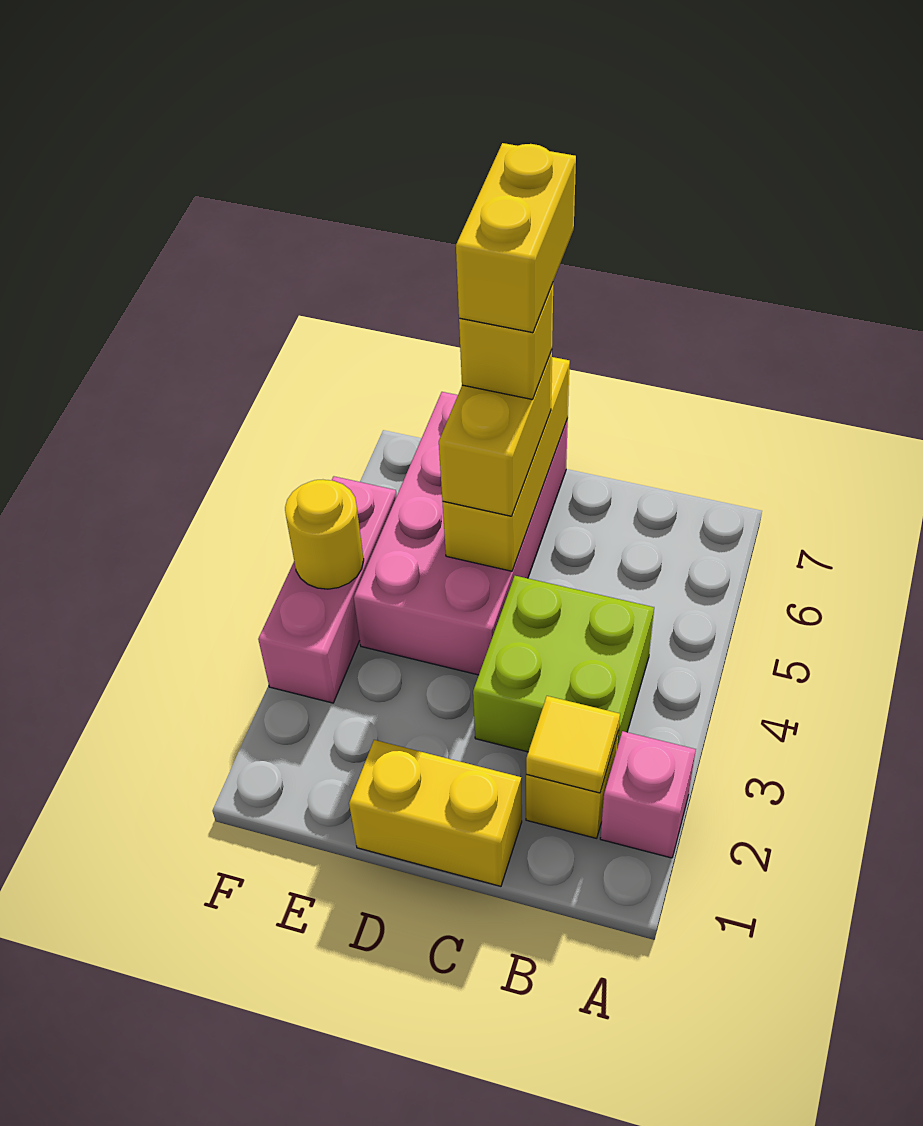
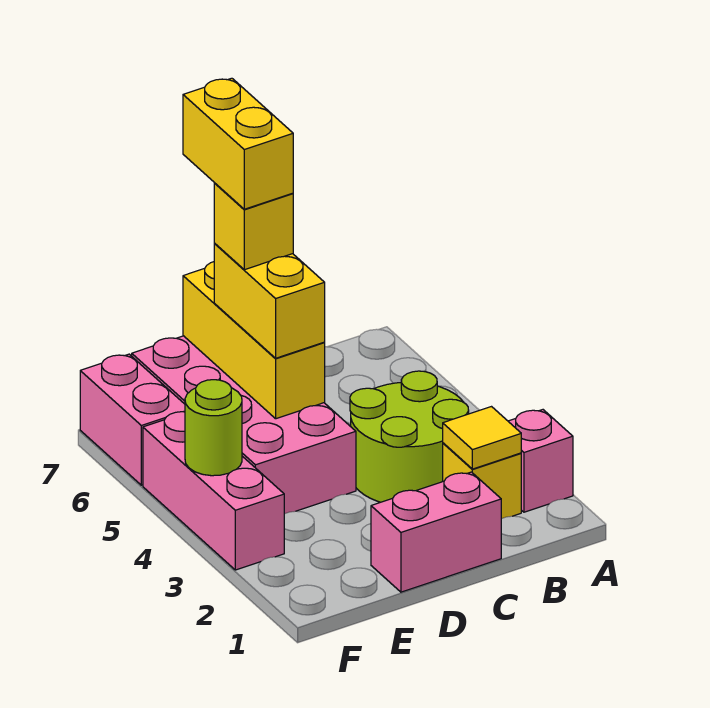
lime 2x2 brick [473,576,654,752] -> lime 2x2 round brick [350,371,469,502]
yellow 1x2 brick [349,740,522,886] -> pink 1x2 brick [371,472,501,592]
yellow 1x1 round brick [285,480,364,589] -> lime 1x1 round brick [185,380,242,476]
none -> pink 1x2 brick [80,354,185,485]

